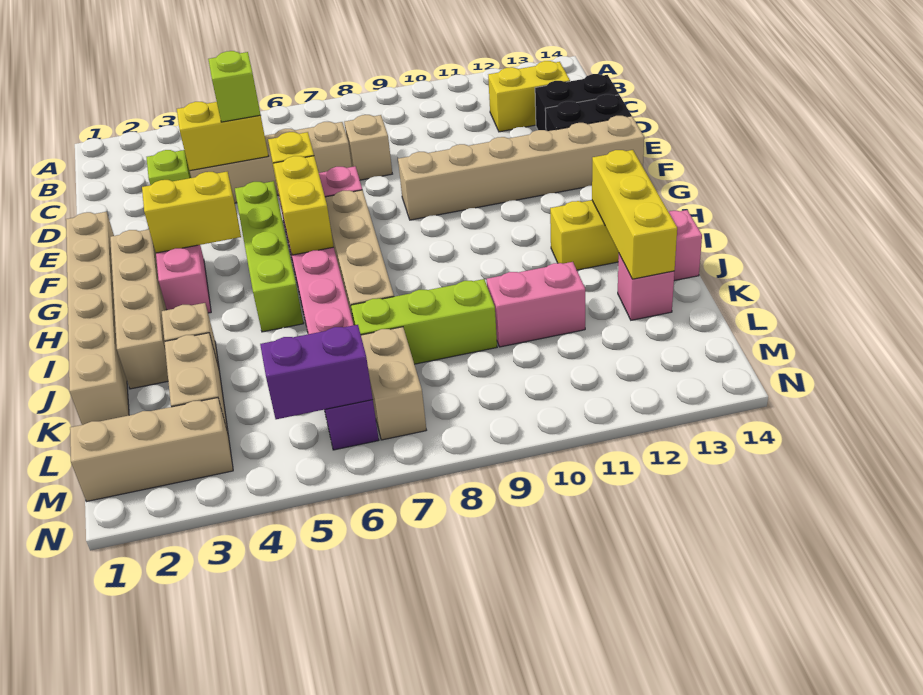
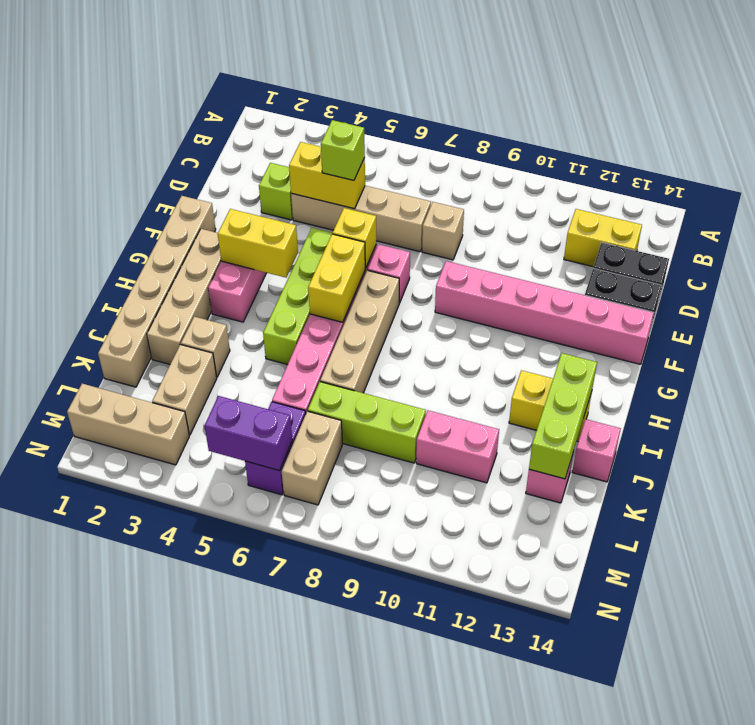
tan 1x6 brick [398,116,644,220] -> pink 1x6 brick [435,261,654,364]
yellow 1x3 brick [592,150,677,279] -> lime 1x3 brick [529,353,597,479]

